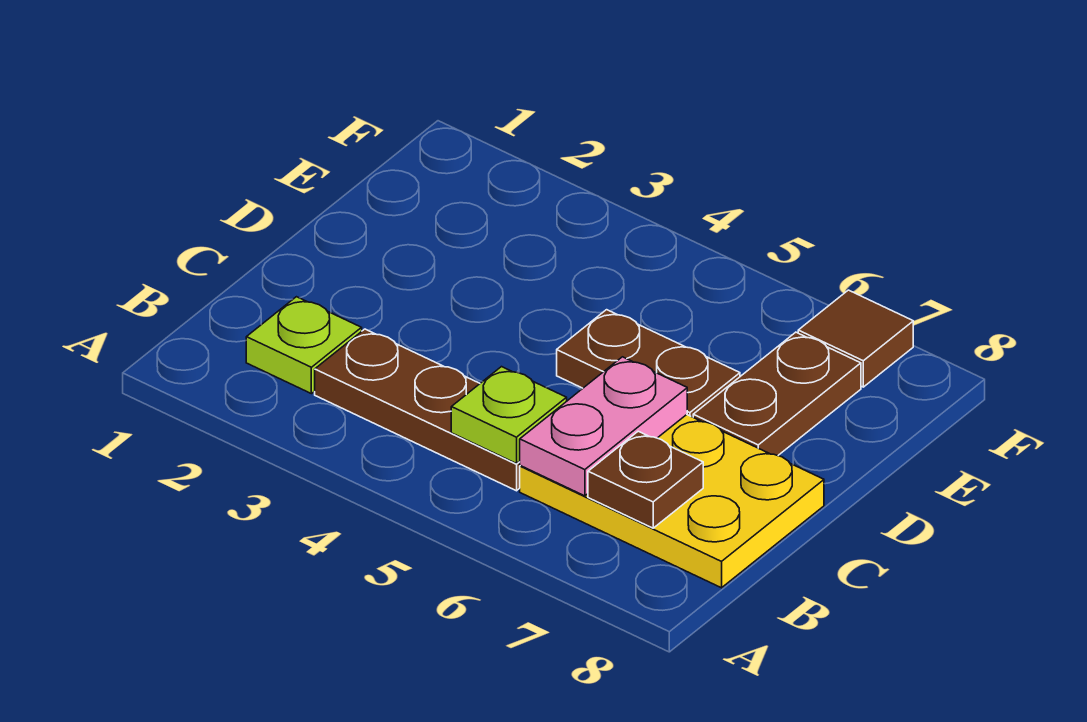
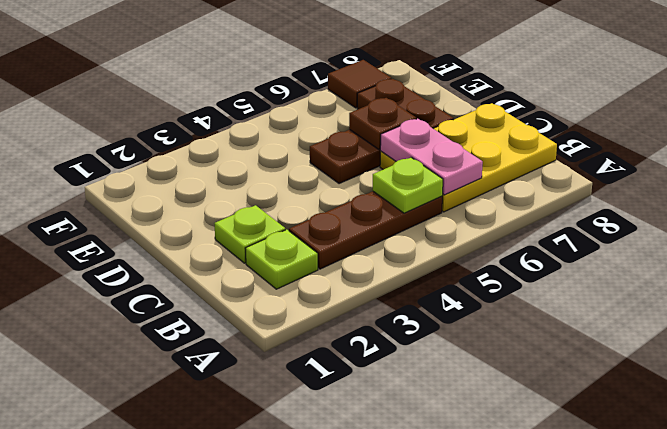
brown 1x1 plate [588,431,703,528] -> brown 1x1 plate moved to [349,98,416,149]
none -> lime 1x1 plate [214,205,285,263]

